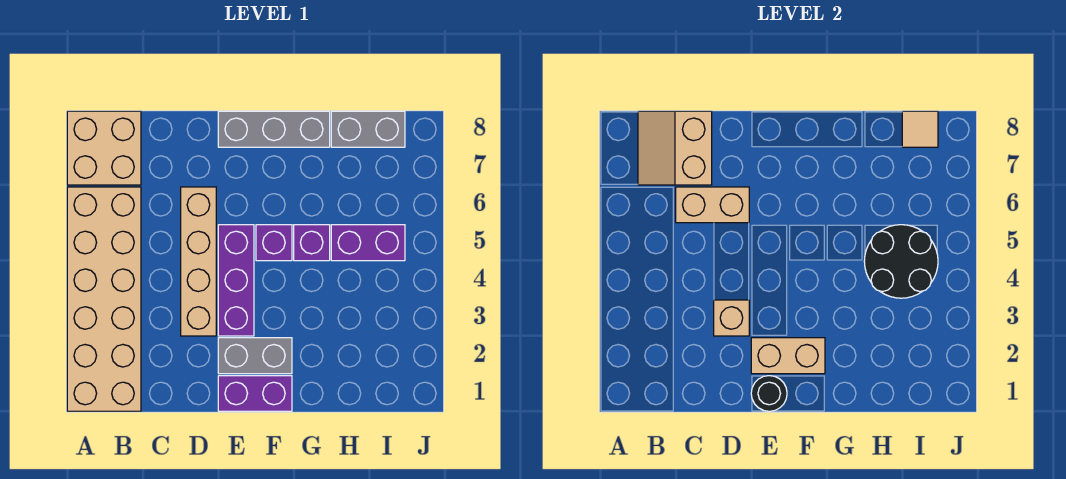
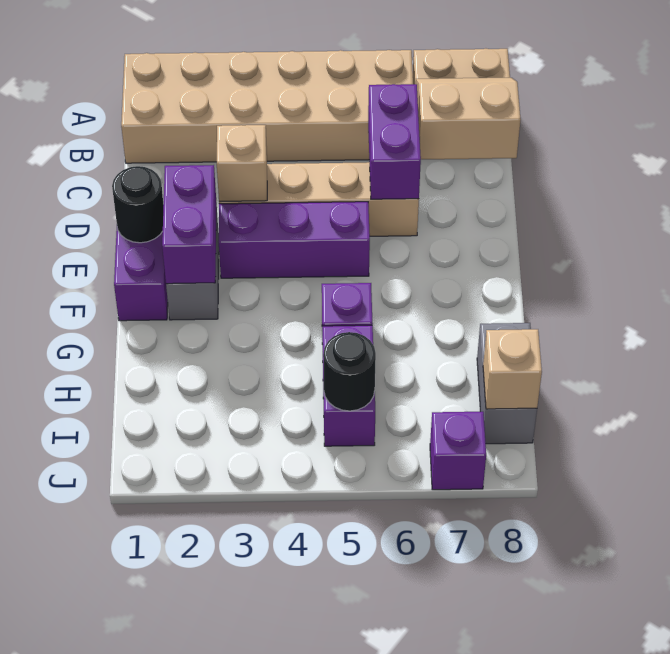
tan 1x2 brick [676,187,749,223] -> purple 1x2 brick [368,84,421,199]
tan 1x2 brick [751,338,825,374] -> purple 1x2 brick [162,165,217,284]
grey 1x3 brick [218,111,330,147] -> none
purple 1x1 brick [256,225,292,261] -> purple 1x1 brick moved to [430,412,486,490]
black 2x2 round brick [864,225,938,298] -> black 1x1 round brick [323,332,376,411]
tan 1x1 tile [902,111,938,147] -> tan 1x1 brick [483,329,542,409]

